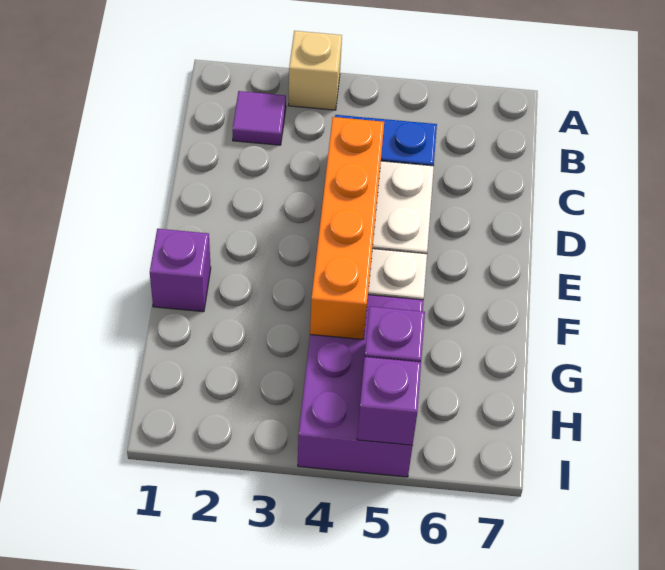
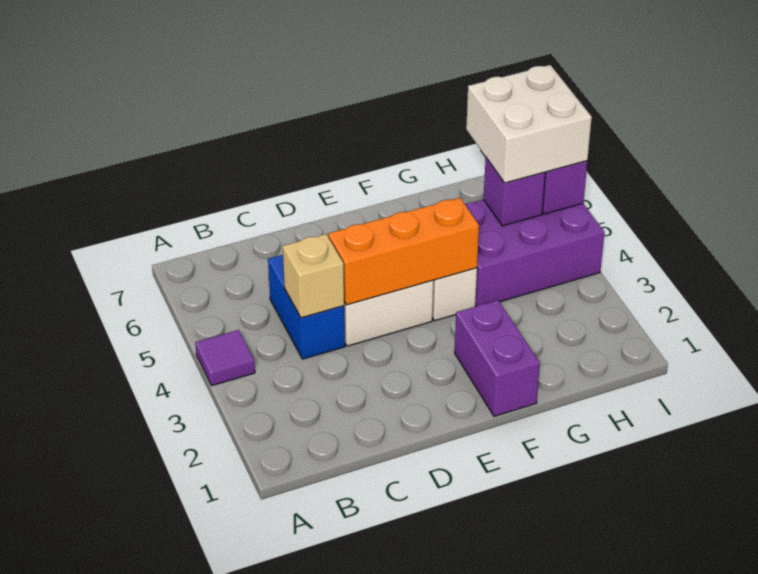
tan 1x1 brick [288,31,342,110] -> tan 1x1 brick moved to [283,234,344,318]
purple 1x1 tile [233,91,286,145] -> purple 1x1 tile moved to [195,330,255,386]
orange 1x4 brick [310,117,384,339] -> orange 1x3 brick [328,198,479,305]
purple 1x1 brick [150,229,211,312] -> purple 1x2 brick [455,300,540,416]
none -> white 2x2 brick [466,65,592,183]

